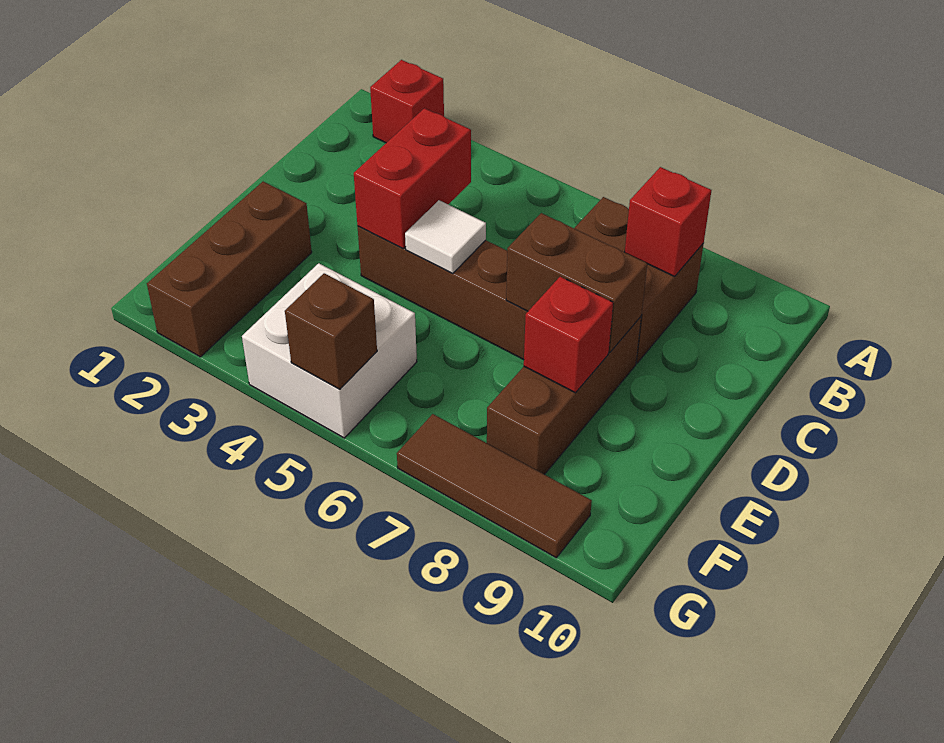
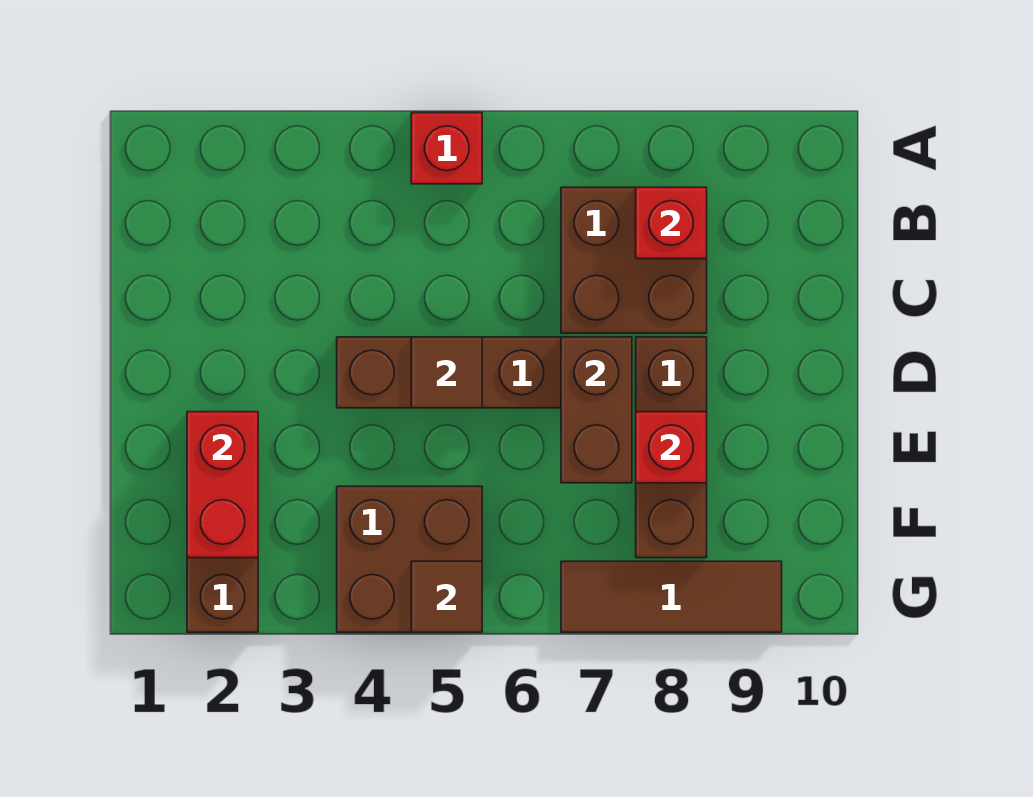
red 1x1 brick [370,60,444,143] -> red 1x1 brick moved to [411,113,482,184]
red 1x2 brick [354,108,471,248] -> red 1x2 brick moved to [187,412,258,558]
white 1x1 tile [405,200,486,274] -> brown 1x1 tile [411,337,482,408]
brown 1x2 brick [506,213,647,352] -> brown 1x2 brick turned to [561,337,632,483]
white 2x2 brick [242,263,417,438] -> brown 2x2 brick [337,486,482,632]
brown 1x1 brick [285,273,377,389] -> brown 1x1 tile [411,561,482,632]

